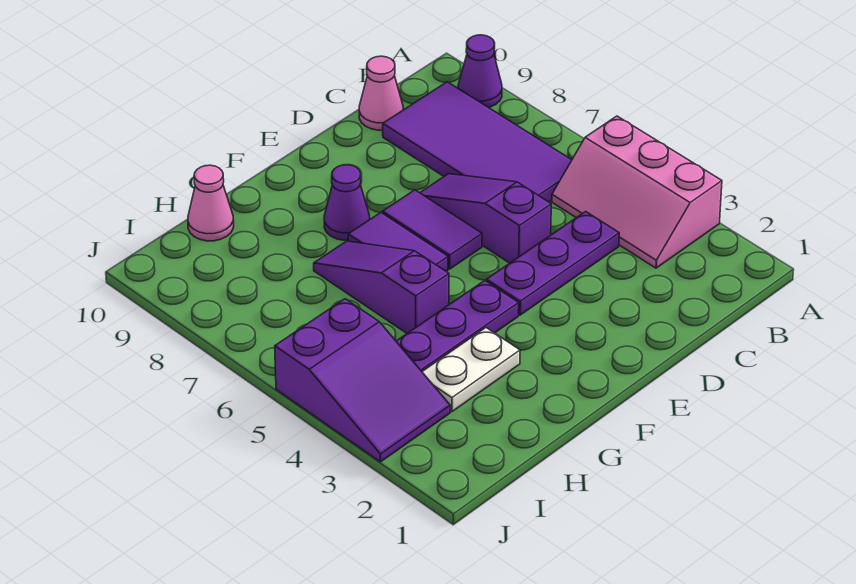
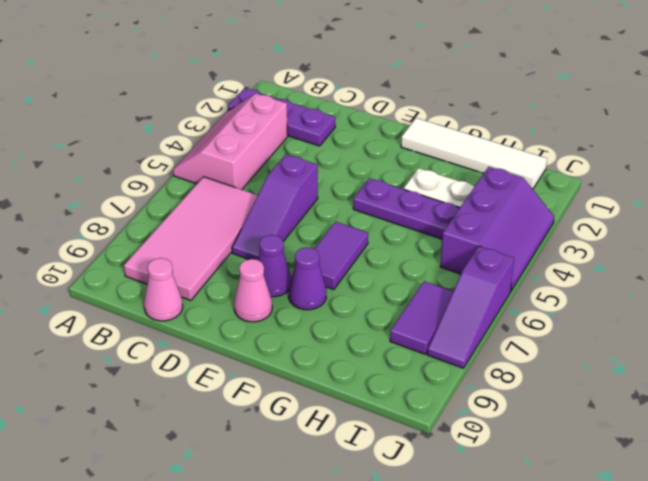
pink 2x3 slope [552,116,722,268] -> pink 2x3 slope turned to [173,94,288,190]
purple 1x1 cone [458,35,502,108] -> purple 1x1 cone moved to [258,235,291,297]
purple 2x4 tile [383,82,572,202] -> pink 2x4 tile [124,177,258,301]
purple 1x3 plate [487,212,619,315] -> purple 1x3 plate moved to [228,88,335,146]
purple 1x2 tile [383,190,482,269] -> purple 1x2 tile moved to [390,281,453,354]
none -> white 1x4 tile [401,118,547,189]
purple 1x3 slope [314,241,449,333] -> purple 1x3 slope moved to [427,246,514,368]
pink 1x1 cone [188,165,234,241] -> pink 1x1 cone moved to [234,259,272,322]
purple 2x3 slope [275,299,450,462] -> purple 2x3 slope turned to [441,167,554,291]

